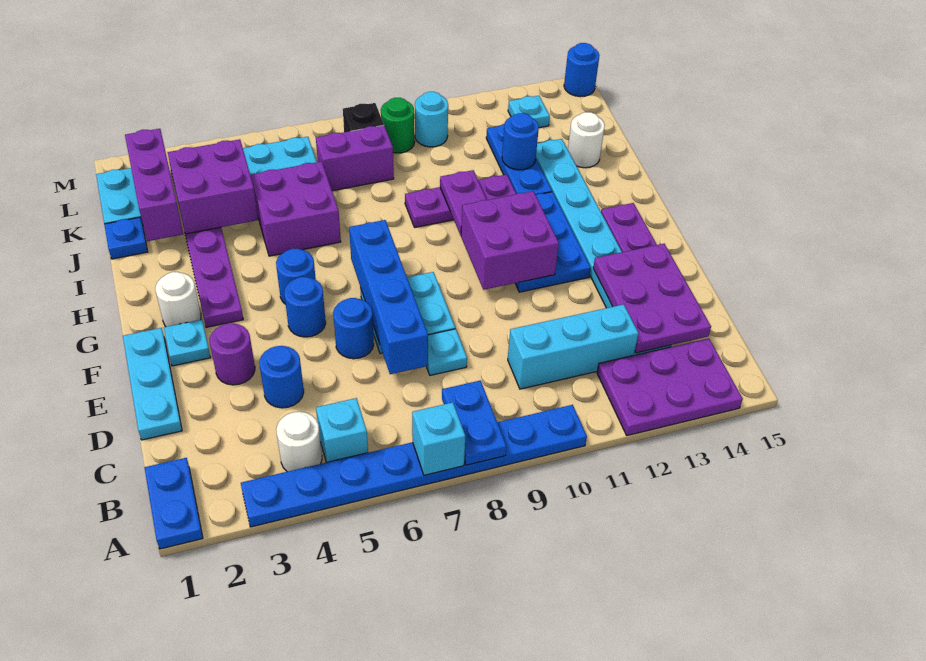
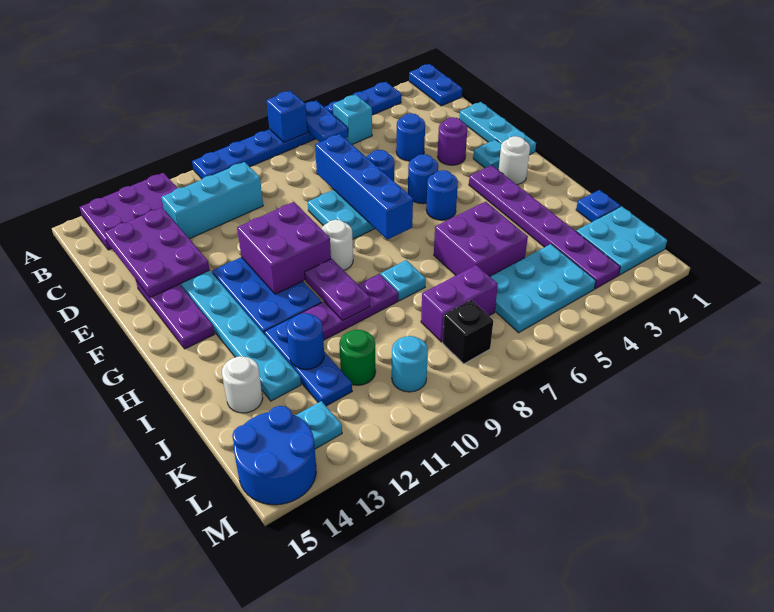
cyan 1x1 brick [412,402,465,475] -> blue 1x1 brick [266,91,308,143]
blue 1x2 plate [442,381,507,465] -> blue 1x2 plate moved to [305,100,348,142]
white 1x1 round brick [276,412,322,472] -> white 1x1 round brick moved to [321,220,353,270]
cyan 1x1 plate [426,329,467,375] -> cyan 1x1 plate moved to [381,260,426,301]
purple 1x3 brick [125,129,183,241] -> none
purple 2x2 brick [168,139,258,234] -> none
green 1x1 round brick [381,98,415,153] -> green 1x1 round brick moved to [339,330,376,385]
blue 1x1 round brick [564,43,599,97] -> blue 2x2 round brick [232,406,316,505]

